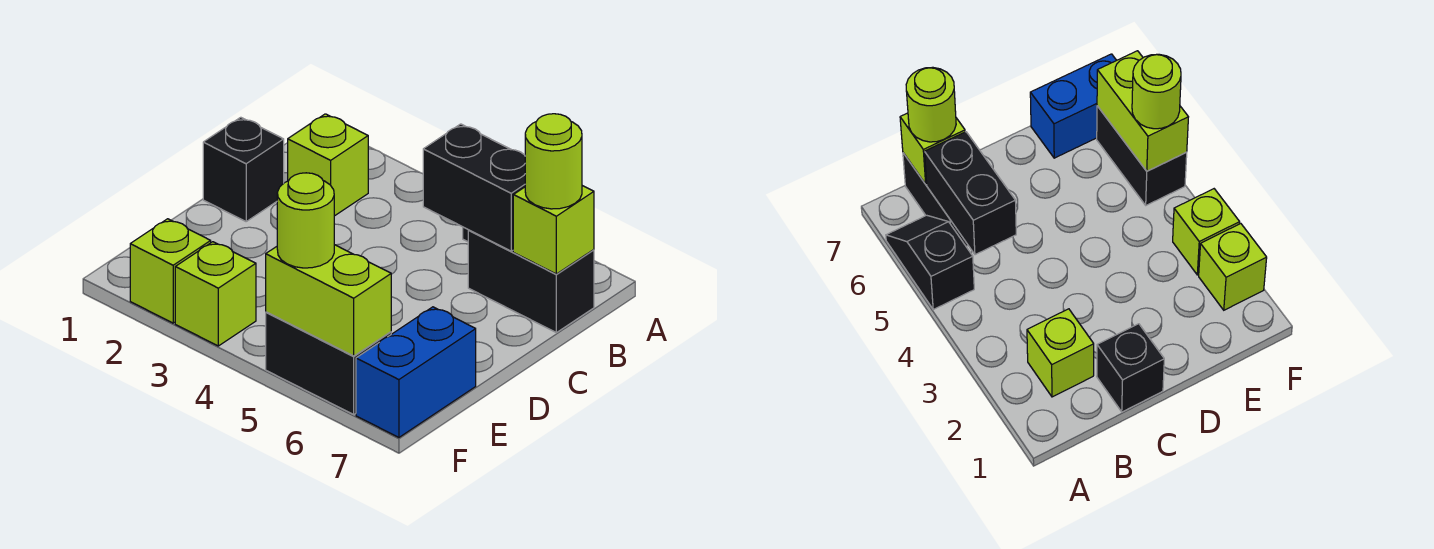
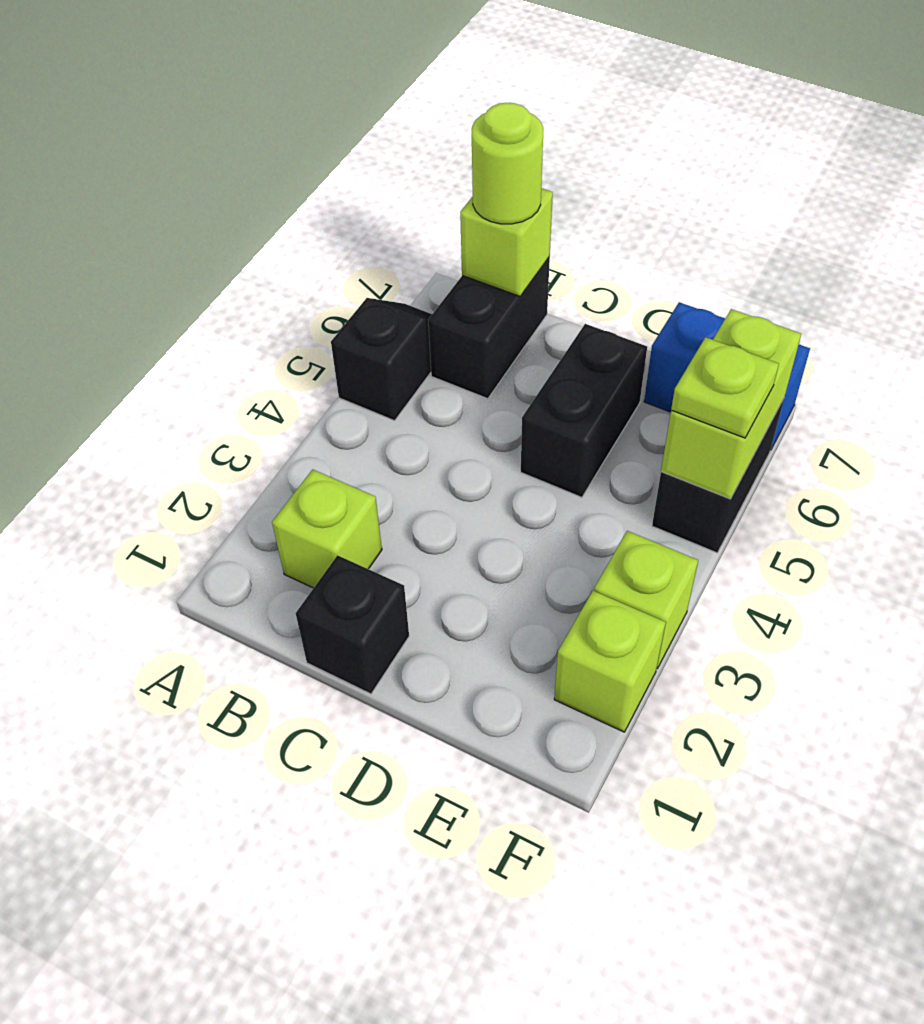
black 1x2 brick [423,124,525,251] -> black 1x2 brick moved to [521,324,647,497]
lime 1x1 round brick [277,173,334,268] -> lime 1x1 plate [671,337,779,438]

